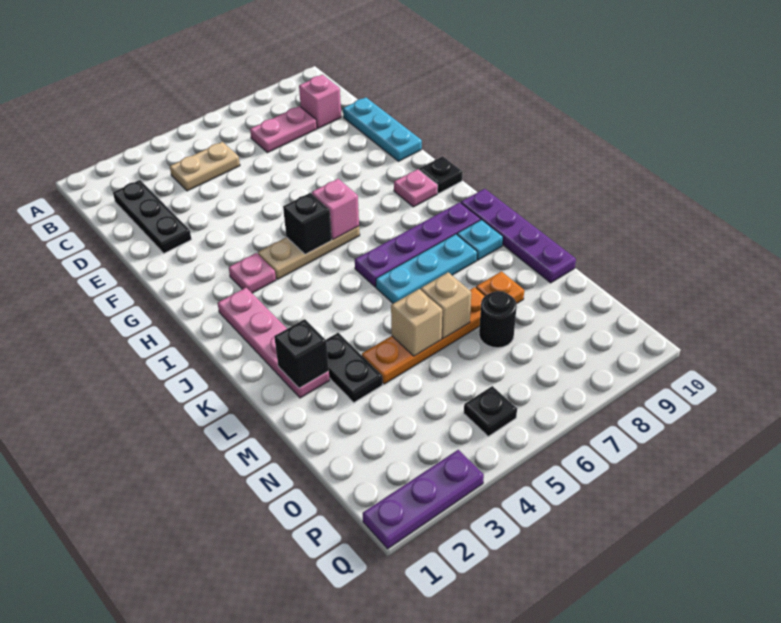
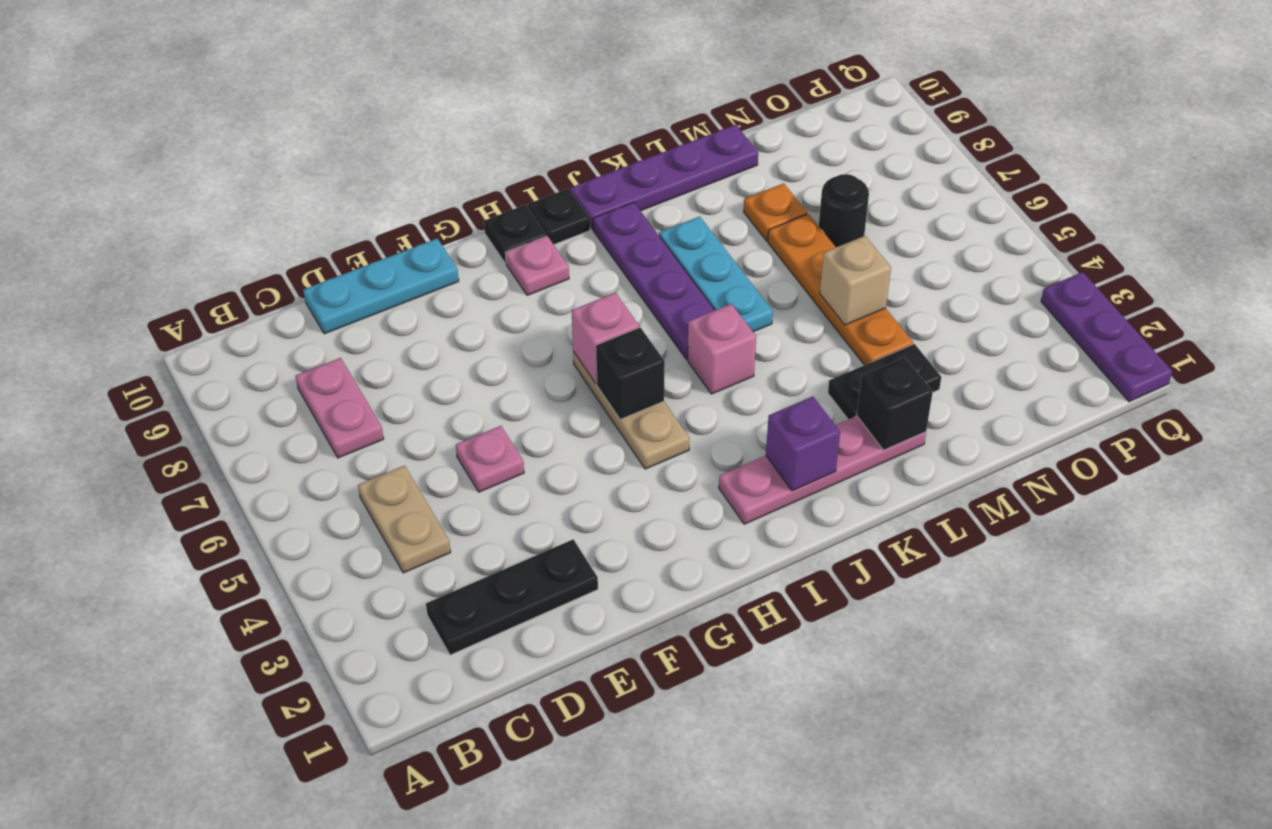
pink 1x1 brick [299,75,341,128] -> pink 1x1 brick moved to [688,304,756,394]
pink 1x1 plate [229,253,276,293] -> pink 1x1 plate moved to [456,426,524,492]
none -> purple 1x1 brick [766,396,840,491]
cyan 1x1 plate [457,220,503,260] -> none
tan 1x1 brick [421,272,471,339] -> none
black 1x1 plate [464,386,517,436] -> black 1x1 plate moved to [528,188,590,244]

